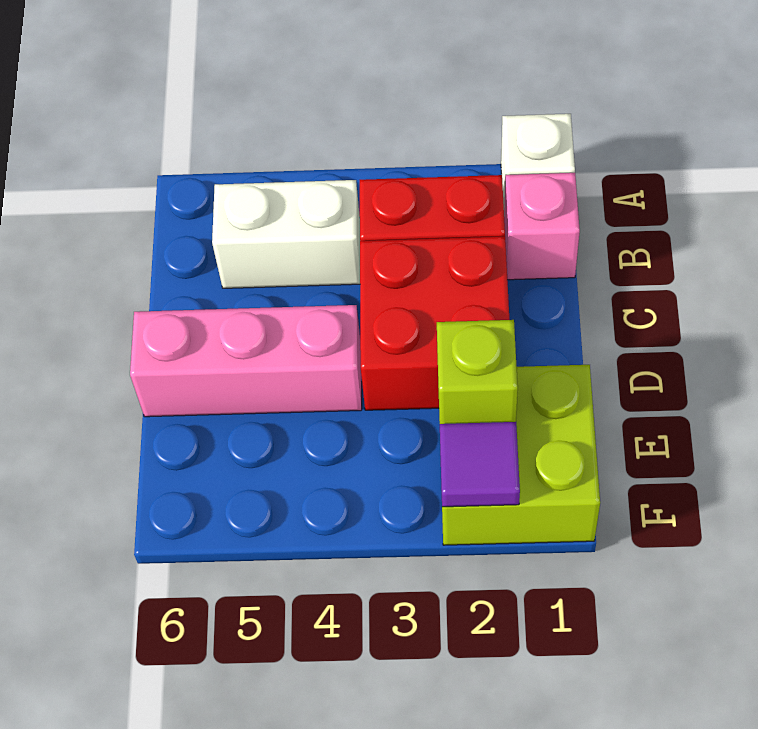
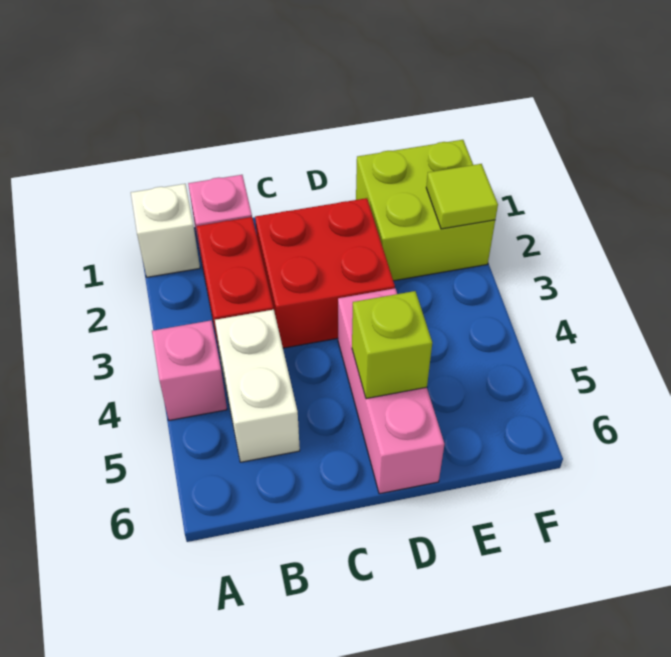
none -> pink 1x1 brick [152,320,227,420]
lime 1x1 brick [437,320,518,424] -> lime 1x1 brick moved to [352,291,432,399]
purple 1x1 tile [440,422,520,507] -> lime 1x1 tile [426,164,498,229]

